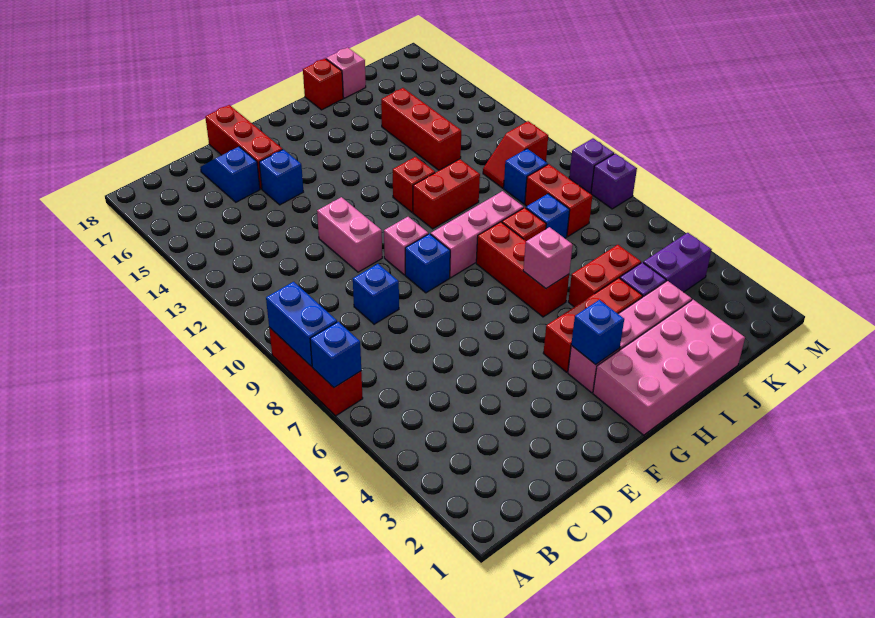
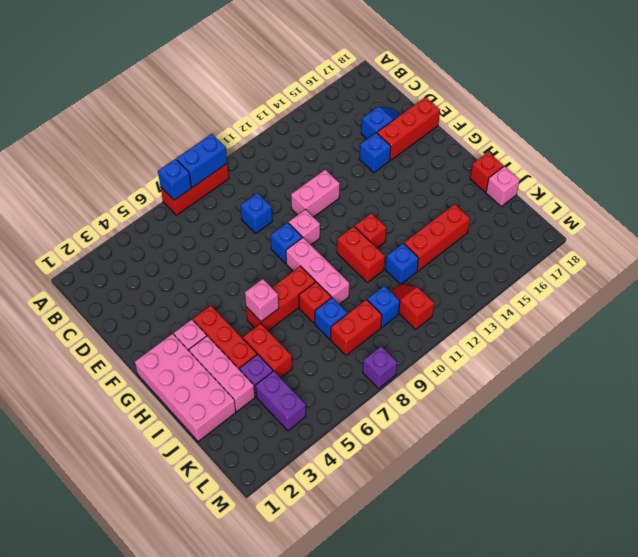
blue 1x1 brick [571,300,624,365] -> blue 1x1 brick moved to [386,243,419,284]
purple 1x1 brick [569,138,614,193] -> none

